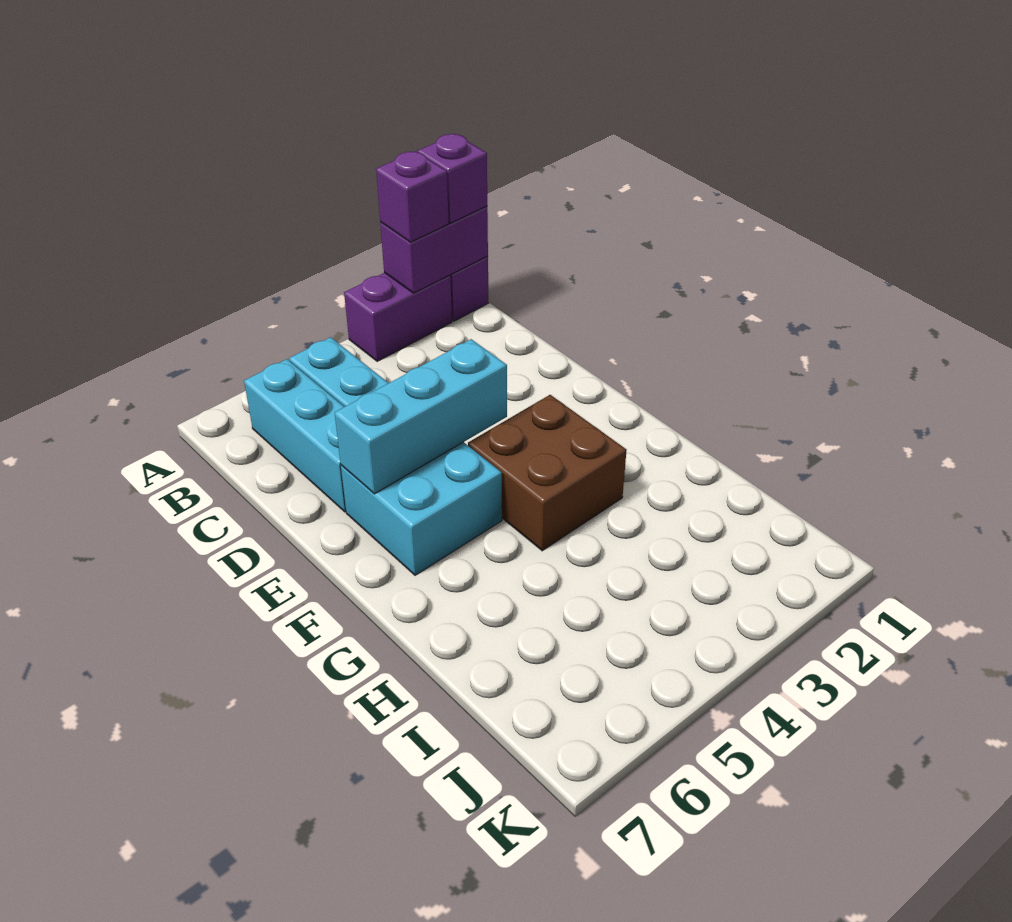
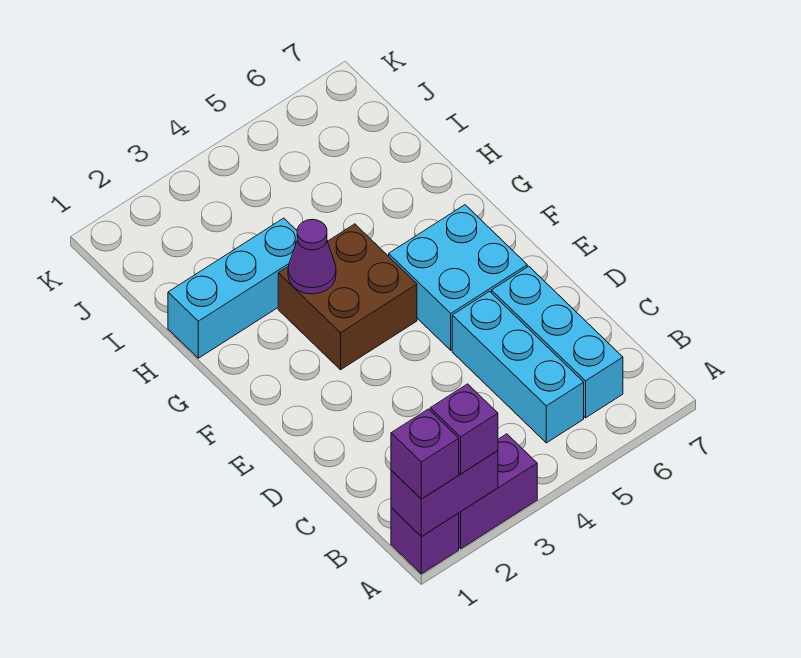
cyan 1x3 brick [335,339,507,494] -> cyan 1x3 brick moved to [168,218,297,358]
none -> purple 1x1 cone [288,219,336,294]

